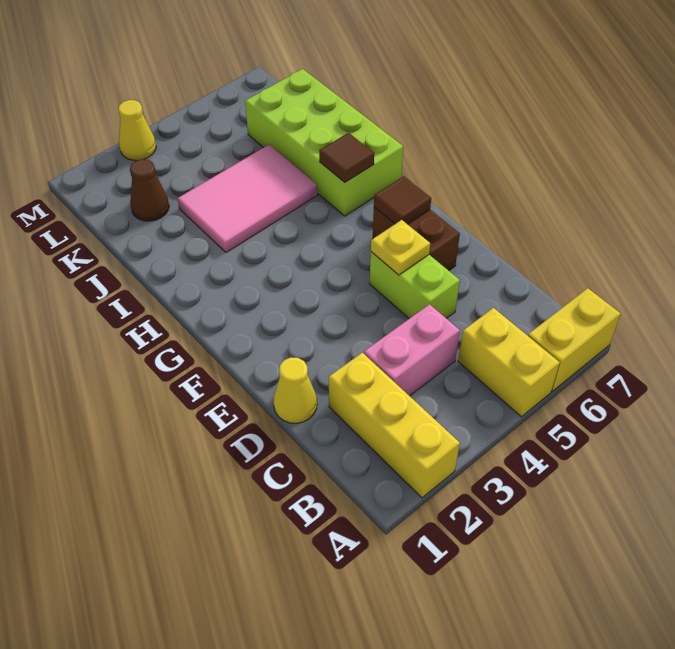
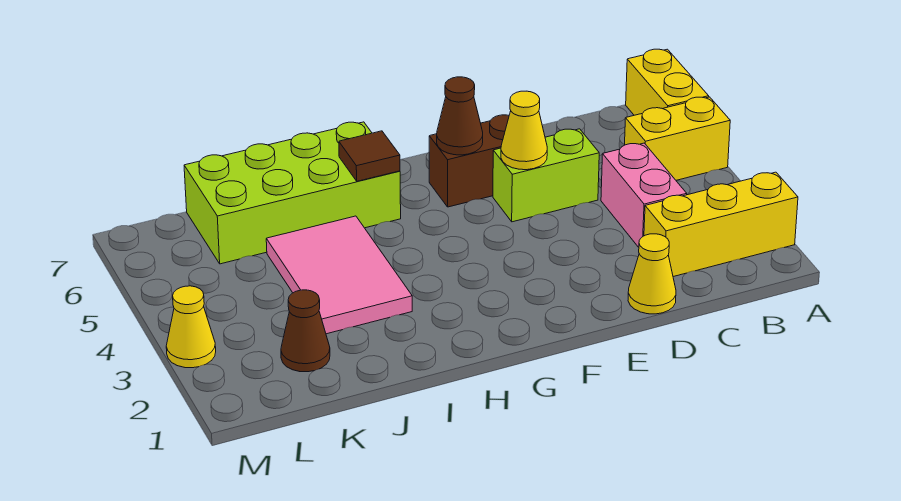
yellow 1x1 plate [371,220,430,275] -> yellow 1x1 cone [501,91,547,170]
brown 1x1 tile [374,176,431,224] -> brown 1x1 cone [437,77,483,155]

